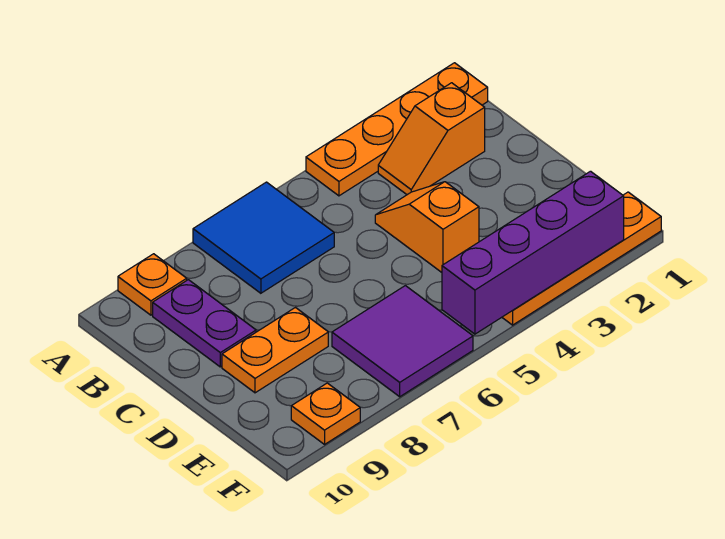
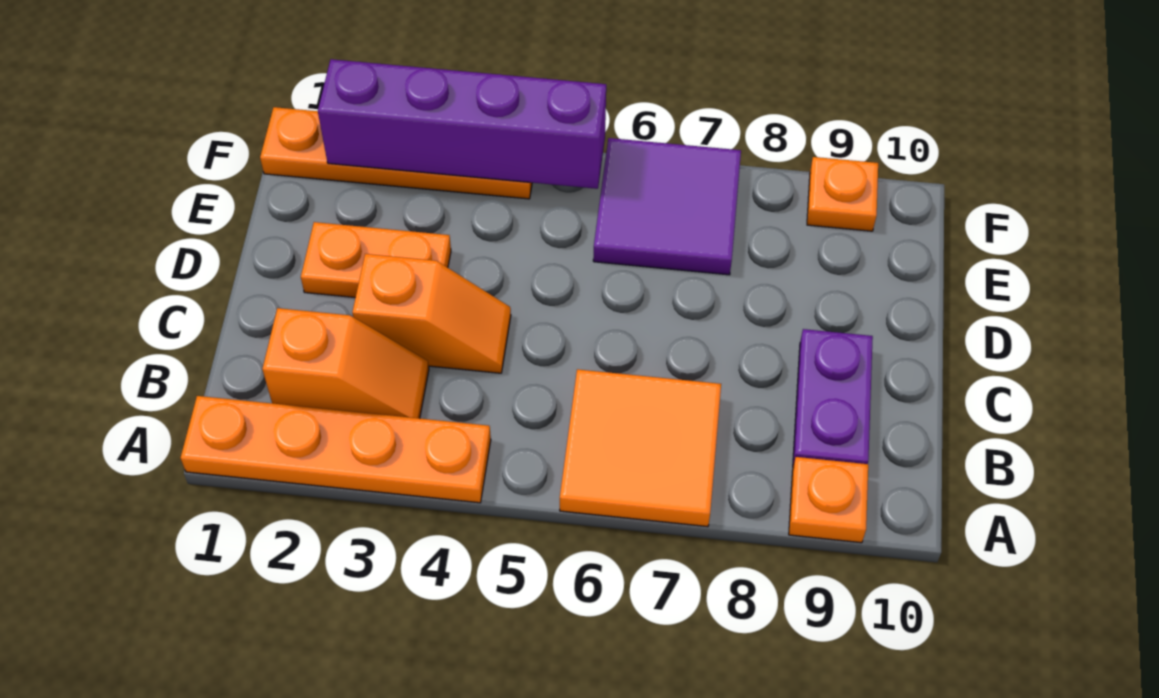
blue 2x2 tile [193,182,334,293] -> orange 2x2 tile [560,369,721,527]
orange 1x2 slope [375,182,479,272] -> orange 1x2 slope turned to [352,254,511,373]
orange 1x2 plate [222,308,328,393] -> orange 1x2 plate moved to [301,222,451,298]

